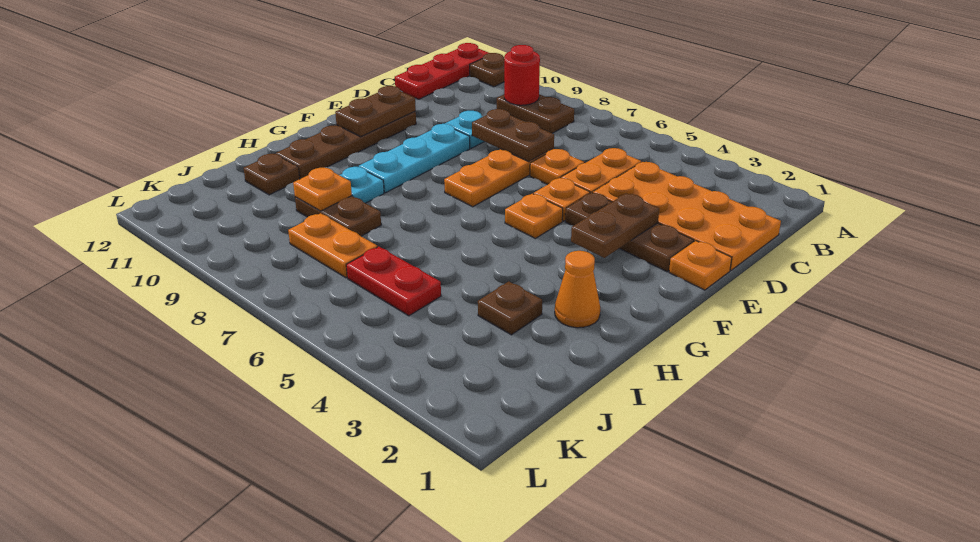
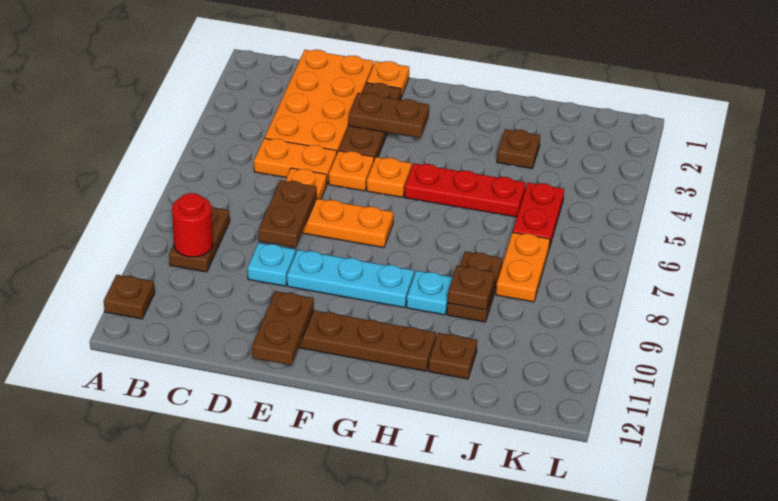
red 1x3 plate [395,43,488,99] -> red 1x3 plate moved to [405,163,526,217]
brown 1x2 plate [335,86,416,137] -> brown 1x2 plate turned to [252,291,314,365]
orange 1x1 cone [555,251,600,328] -> none
orange 1x1 plate [293,168,352,211] -> brown 1x1 plate [448,266,495,310]

